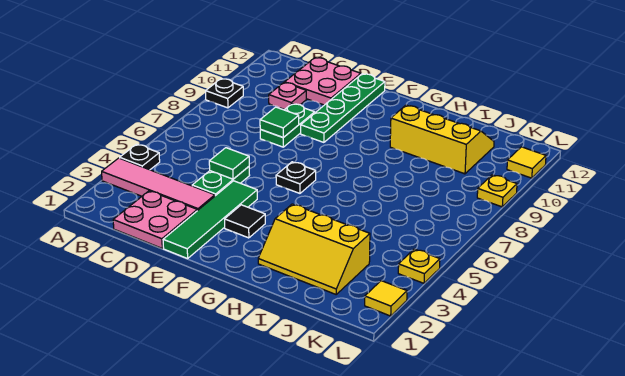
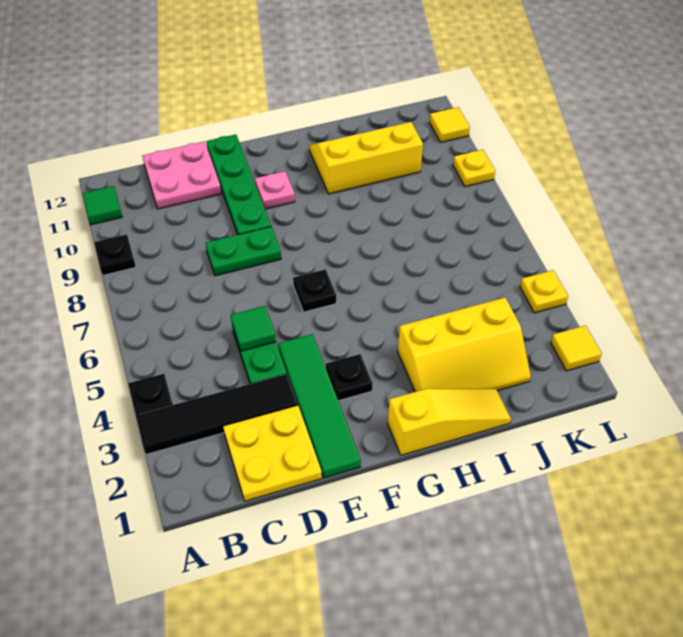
pink 1x4 tile [102,158,215,211] -> black 1x4 tile [136,374,298,454]
pink 2x2 plate [113,191,197,248] -> yellow 2x2 plate [223,406,322,501]
pink 1x1 plate [269,83,306,110] -> pink 1x1 plate moved to [255,171,295,209]
green 1x2 plate [260,104,315,147] -> green 1x2 plate turned to [206,226,281,276]
green 1x1 tile [260,107,299,137] -> green 1x1 tile moved to [82,186,122,225]
black 1x1 tile [225,205,265,238] -> black 1x1 plate [326,354,373,401]
none -> yellow 1x3 slope [388,389,511,455]

